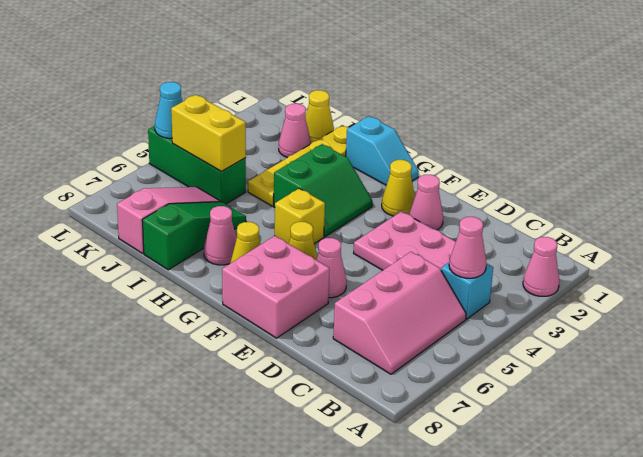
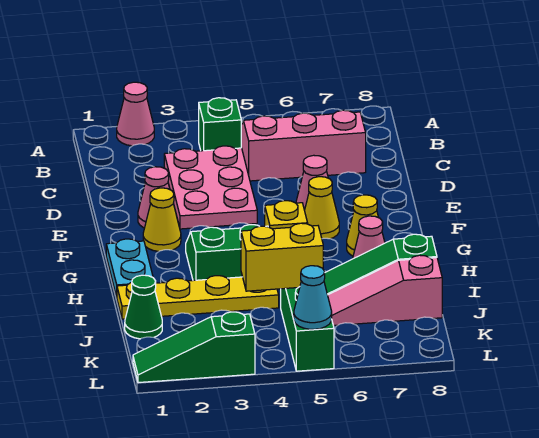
cyan 1x1 brick [441,263,493,319] -> green 1x1 brick [199,98,241,151]
pink 1x1 cone [449,217,487,278] -> none
pink 2x2 brick [222,236,330,338] -> none
cyan 1x2 slope [346,116,419,185] -> cyan 1x2 plate [106,239,153,297]
yellow 1x1 cone [305,90,334,143] -> green 1x1 cone [125,275,162,339]
pink 1x1 cone [279,104,311,158] -> none
yellow 1x2 brick [171,95,246,172] -> yellow 1x2 brick turned to [241,223,323,291]
none -> green 1x3 slope [133,312,255,383]

